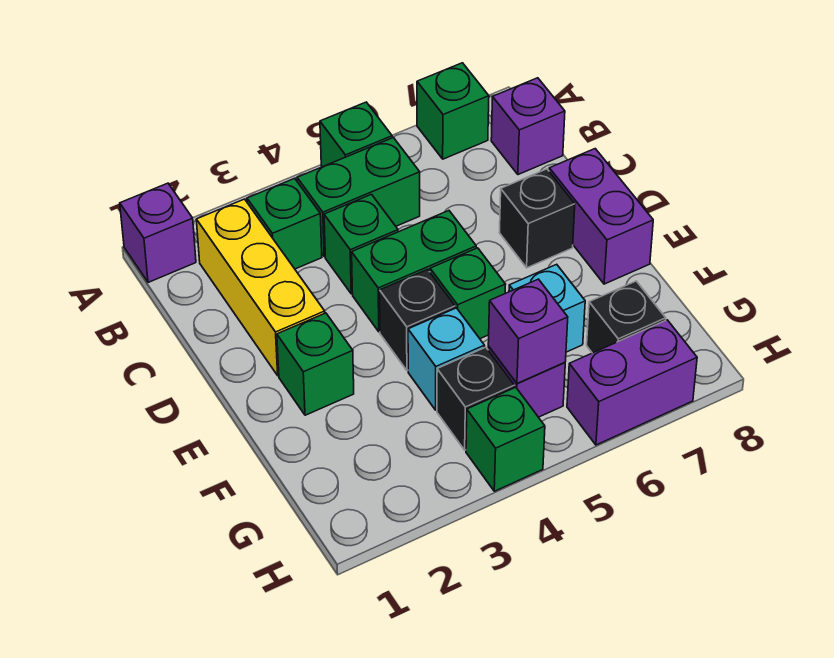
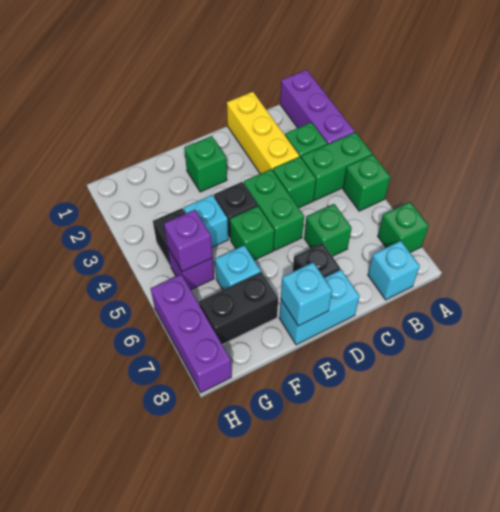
purple 1x1 brick [120,183,196,282] -> purple 1x3 brick [280,70,355,144]
yellow 1x3 brick [196,199,325,376] -> yellow 1x3 brick turned to [227,92,299,174]
green 1x2 brick [297,138,420,256] -> green 1x2 brick turned to [301,132,372,200]
purple 1x1 brick [491,78,565,175] -> cyan 1x1 brick [368,241,420,300]
purple 1x2 brick [549,149,653,284] -> cyan 1x2 brick [279,270,360,345]
none -> cyan 1x1 brick [281,262,332,326]
black 1x1 brick [587,281,666,353] -> black 1x2 brick [199,272,278,345]
green 1x1 brick [466,387,545,491] -> green 1x1 brick moved to [304,204,352,256]
purple 1x2 brick [567,320,697,445] -> purple 1x3 brick [151,274,232,393]

